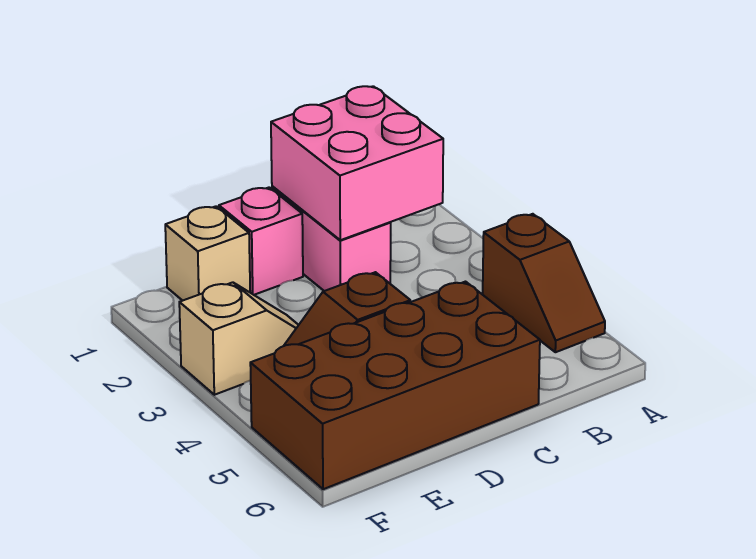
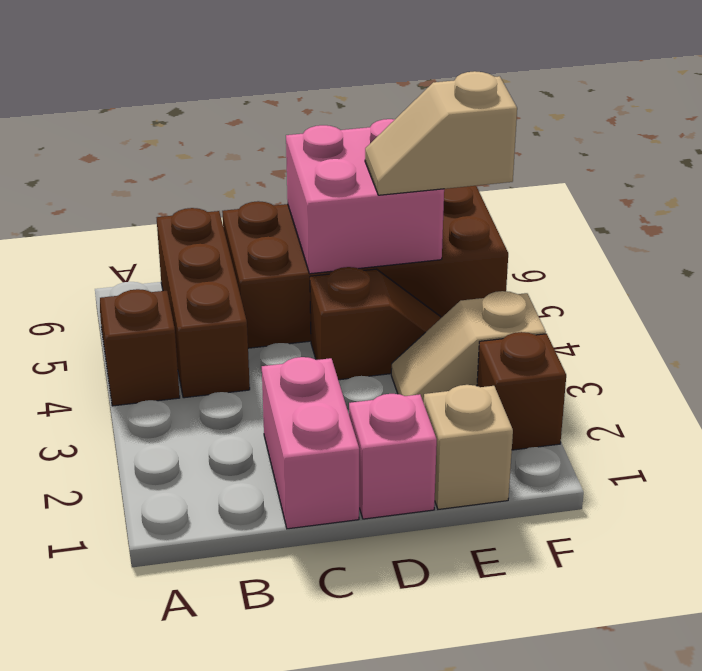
pink 2x2 brick [271,86,443,240] -> pink 2x2 brick moved to [286,119,444,274]
none -> brown 1x3 brick [157,208,250,398]
none -> tan 1x2 slope [365,71,517,195]
none -> brown 1x1 brick [477,332,566,450]

